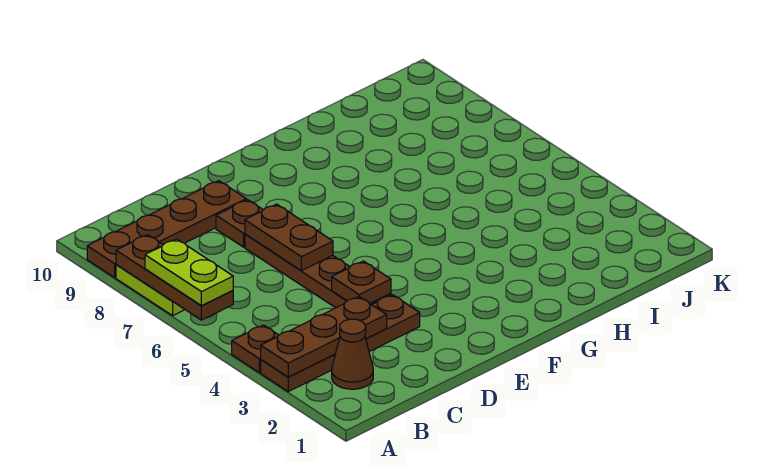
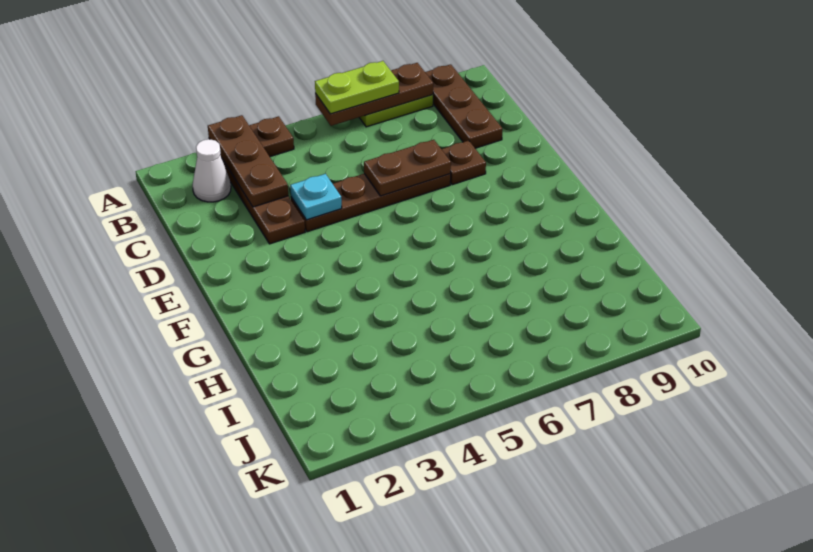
brown 1x4 plate [87,181,246,277] -> brown 1x3 plate [425,64,502,148]
brown 1x1 cone [332,319,373,389] -> white 1x1 cone [193,139,231,202]
brown 1x1 plate [332,261,391,303] -> cyan 1x1 plate [290,174,342,220]

